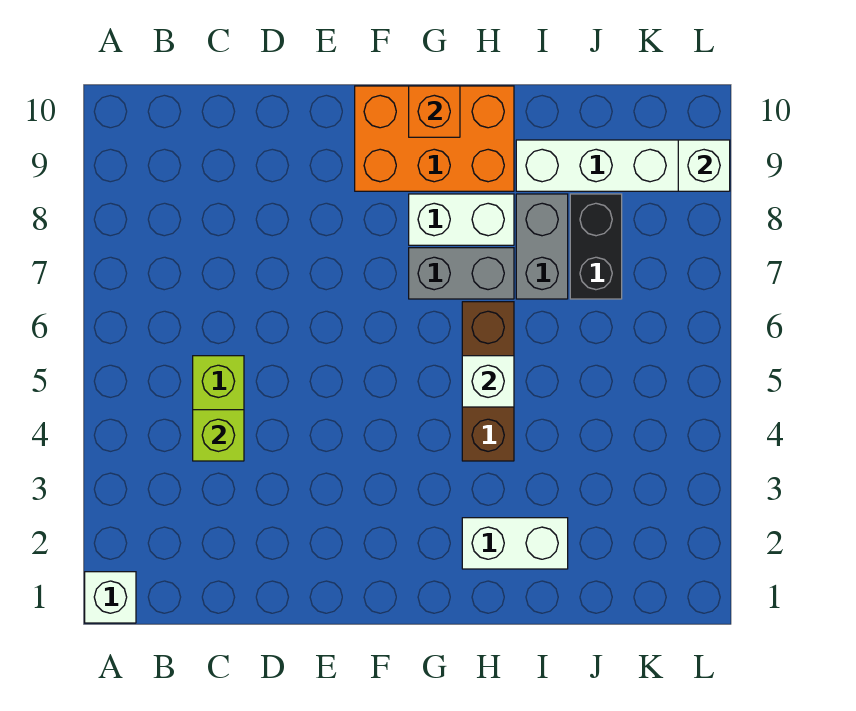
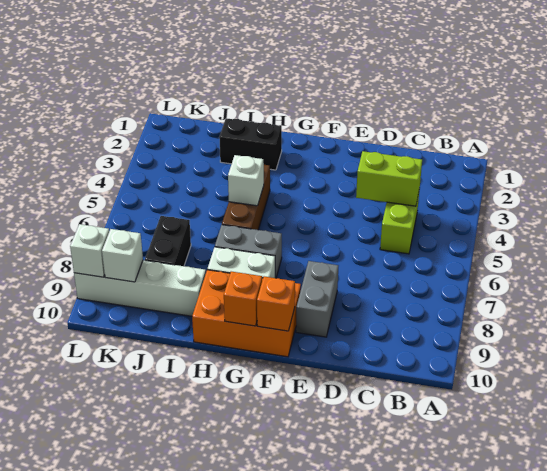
white 1x1 brick [85,572,136,623] -> white 1x1 brick moved to [102,229,143,282]
lime 1x1 brick [193,410,244,461] -> lime 1x2 brick [356,151,422,206]
none -> orange 1x1 brick [257,277,295,331]
white 1x2 brick [462,518,568,569] -> black 1x2 brick [219,118,282,170]
grey 1x2 brick [516,194,568,299] -> grey 1x2 brick moved to [296,261,338,337]

